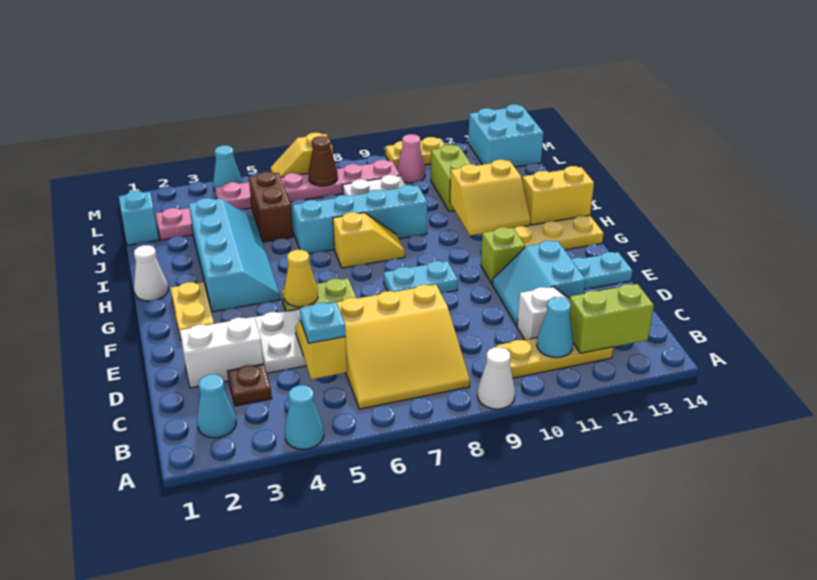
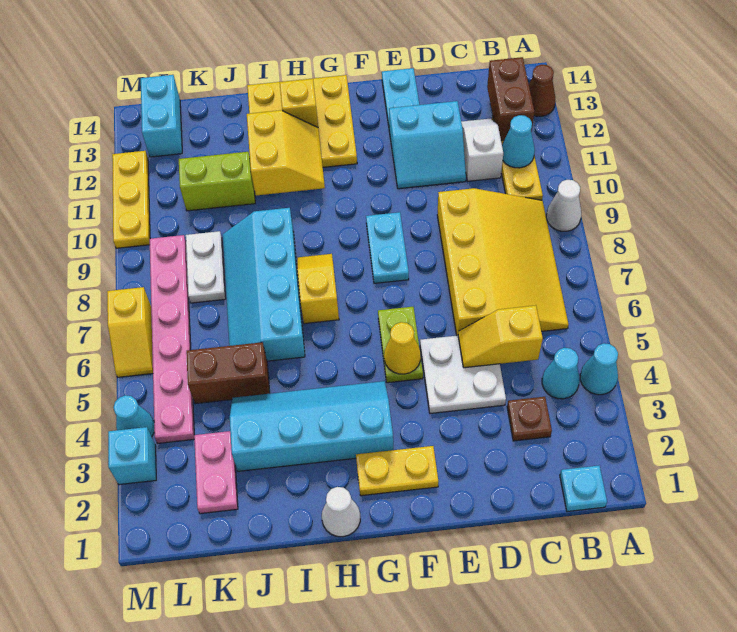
cyan 1x1 cone [197,374,236,438] -> cyan 1x1 cone moved to [542,348,580,399]
yellow 3x3 slope [337,284,470,409] -> yellow 3x4 slope [437,188,569,336]
lime 1x2 brick [569,284,654,353] -> brown 1x2 brick [487,57,534,141]
cyan 1x1 plate [300,302,346,343] -> cyan 1x1 plate moved to [560,466,607,512]
white 1x2 brick [180,317,264,388] -> none
lime 1x1 brick [481,227,525,284] -> none
yellow 1x2 brick [522,166,594,225] -> yellow 1x1 brick [280,79,318,127]
cyan 1x1 brick [119,191,159,245] -> cyan 1x1 brick moved to [108,427,156,485]
brown 1x1 cone [308,136,338,186] -> brown 1x1 cone moved to [529,65,556,116]
pink 1x1 cone [397,134,425,183] -> none
cyan 2x2 brick [468,104,544,167] -> cyan 1x2 brick [141,75,182,157]
yellow 1x2 plate [386,137,444,168] -> yellow 1x3 plate [112,151,150,248]

